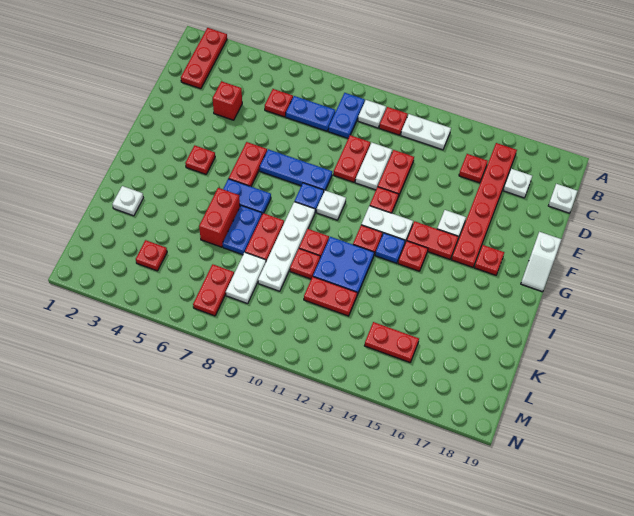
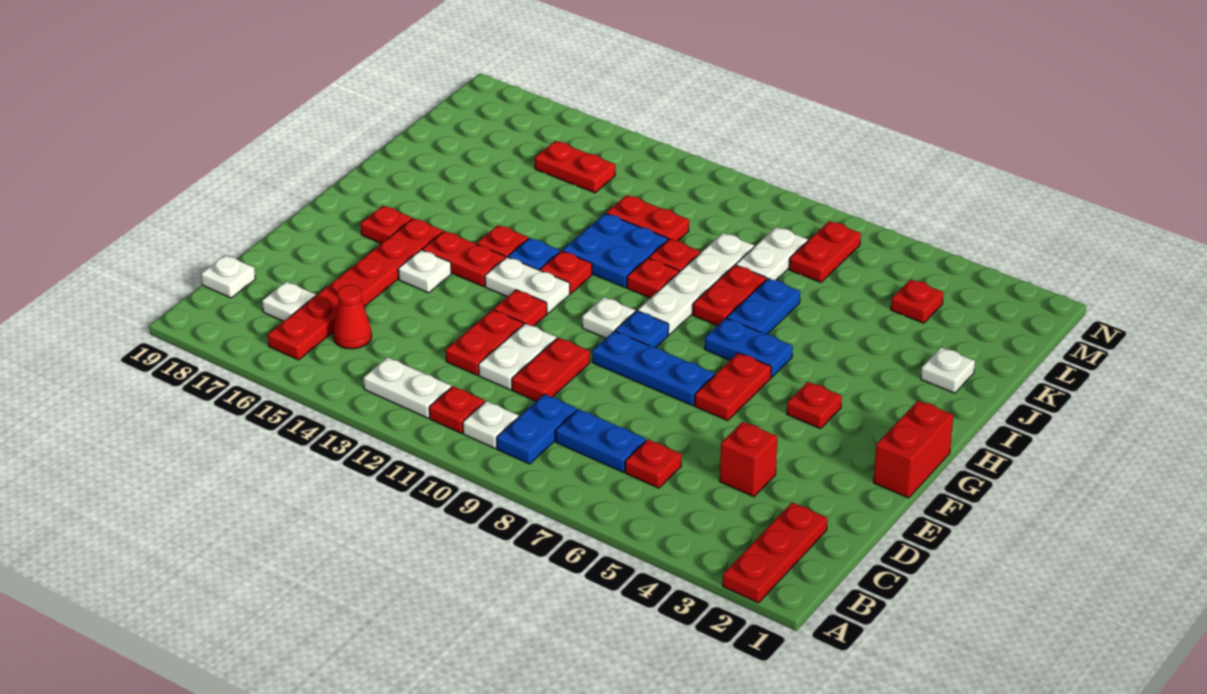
red 1x1 plate [459,154,488,183] -> red 1x1 cone [333,285,372,349]
white 1x2 slope [521,232,561,292] -> none
red 1x2 brick [199,188,240,247] -> red 1x2 brick moved to [874,400,953,498]

